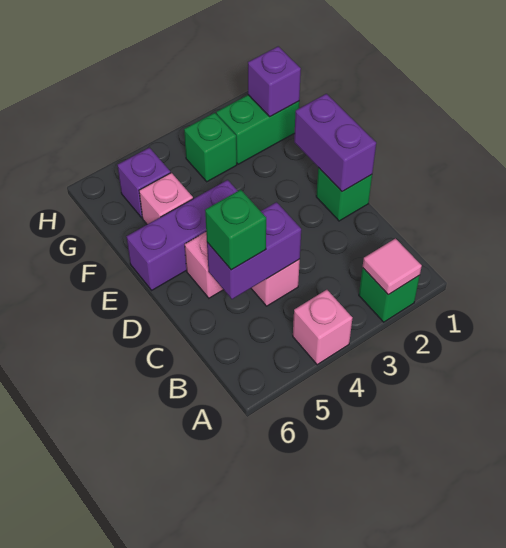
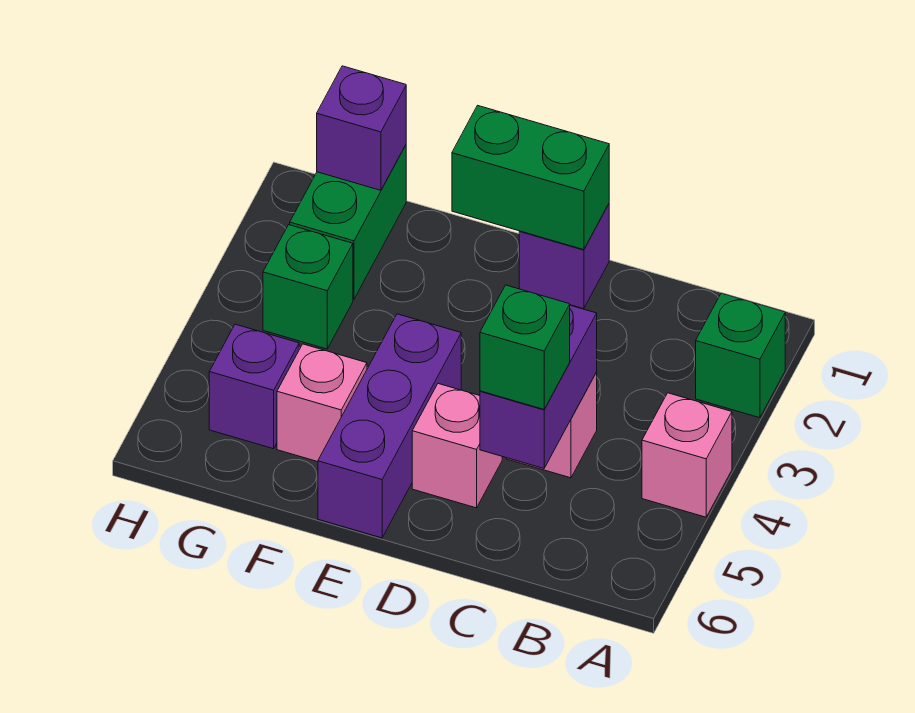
pink 1x1 tile [363,238,422,295] -> none
green 1x1 brick [316,168,372,221] -> purple 1x1 brick [519,204,609,309]
purple 1x2 brick [294,94,376,192] -> green 1x2 brick [452,105,609,250]

